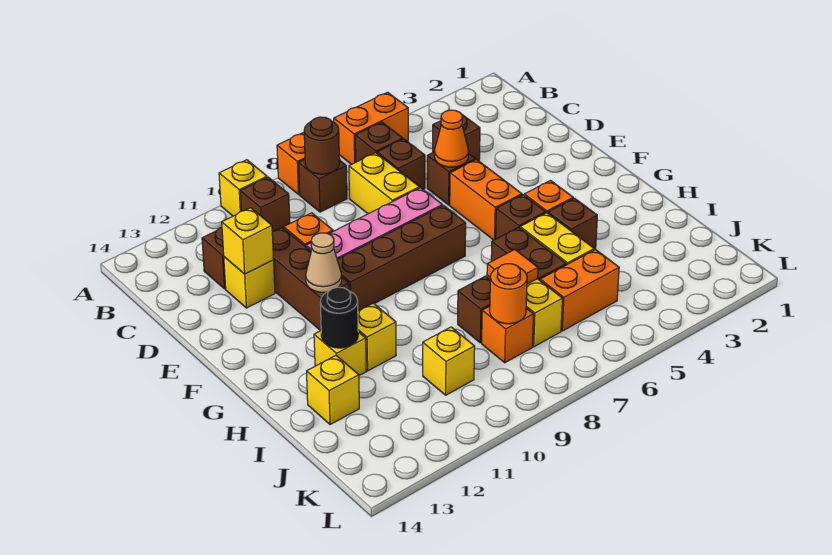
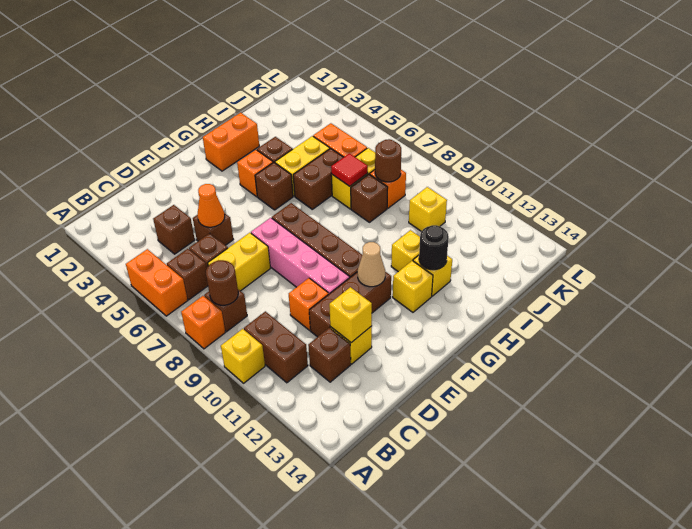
brown 1x1 brick [240,177,290,231] -> brown 1x2 brick [244,311,308,383]
orange 1x2 brick [450,160,522,240] -> orange 1x2 brick moved to [203,113,259,171]
orange 1x1 tile [487,249,538,284] -> red 1x1 tile [331,153,368,186]
yellow 1x1 brick [307,356,359,425] -> yellow 1x1 brick moved to [393,261,433,312]
orange 1x1 round brick [490,264,527,324] -> brown 1x1 round brick [375,139,401,182]

